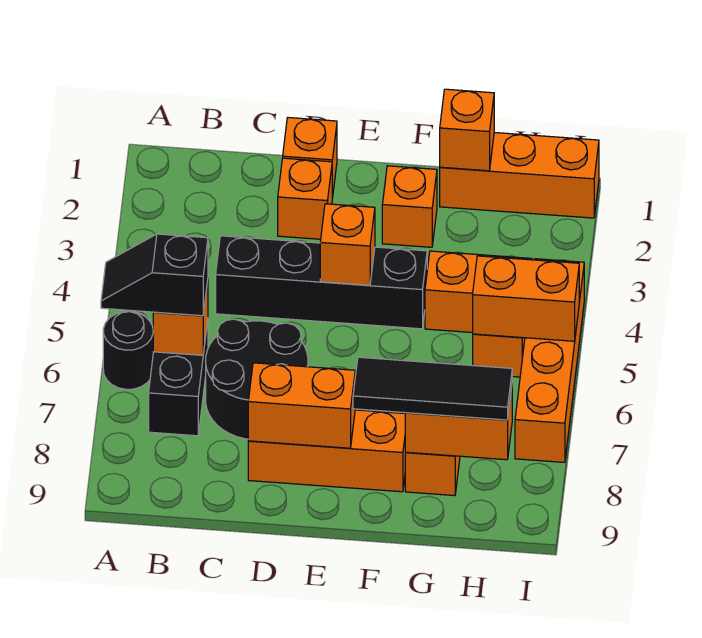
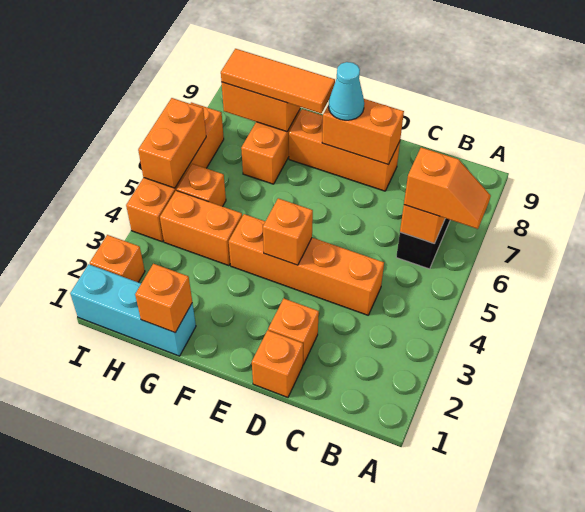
black 1x1 round brick [103,311,153,389] -> none
black 1x2 slope [101,234,208,316] -> orange 1x2 slope [404,147,491,229]
black 1x4 brick [216,236,427,329] -> orange 1x4 brick [229,214,384,315]
black 2x2 round brick [206,319,308,439] -> none
none -> cyan 1x1 cone [329,62,364,120]
orange 1x1 brick [382,166,437,247] -> orange 1x1 brick moved to [90,235,145,282]
black 1x3 tile [353,357,512,420] -> orange 1x3 tile [221,49,335,113]
orange 1x3 brick [440,133,599,218] -> cyan 1x3 brick [70,264,196,356]
orange 1x2 brick [473,256,579,341] -> orange 1x2 brick turned to [138,98,206,188]

